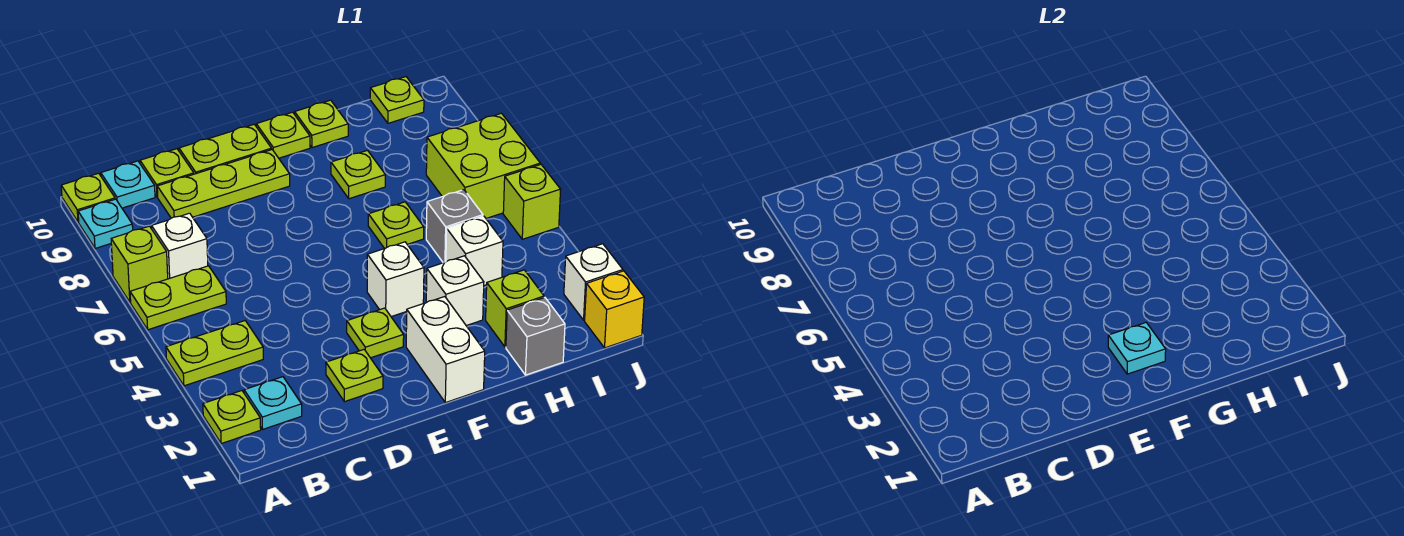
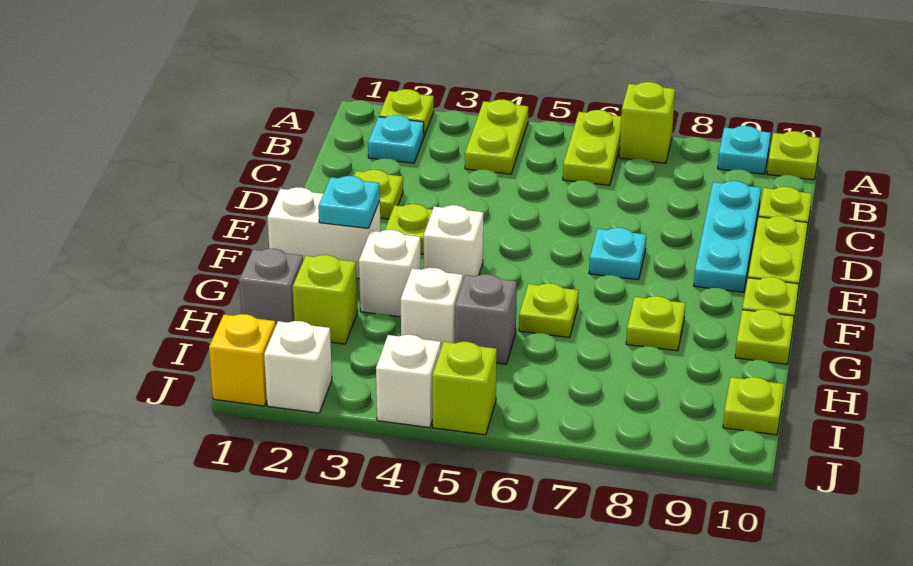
white 1x1 brick [152,213,208,279] -> white 1x1 brick moved to [376,335,441,428]
cyan 1x1 plate [101,161,155,208] -> cyan 1x1 plate moved to [589,228,646,280]
lime 1x3 plate [157,150,290,218] -> cyan 1x3 plate [694,181,761,292]
lime 2x2 brick [426,113,540,218] -> none

